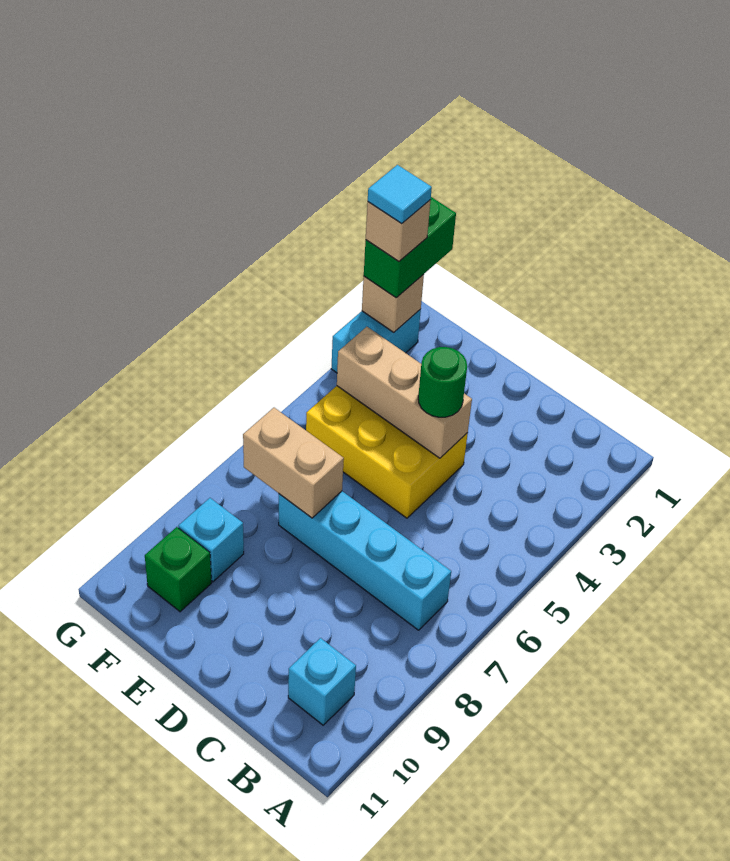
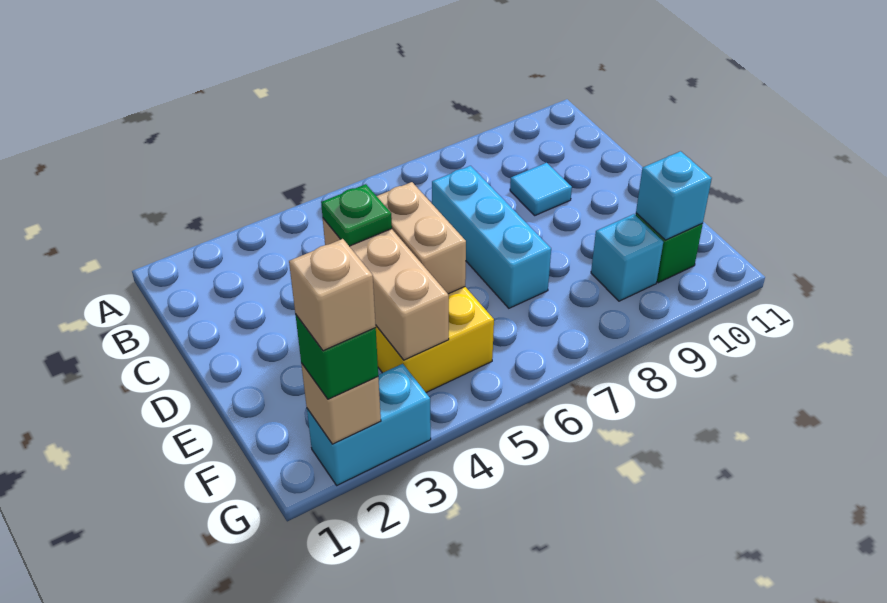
cyan 1x4 brick [279,491,451,630] -> cyan 1x3 brick [432,166,551,308]
cyan 1x1 brick [288,638,356,725] -> cyan 1x1 brick moved to [636,151,712,240]
green 1x1 round brick [418,347,467,417] -> green 1x1 plate [321,184,392,246]
tan 1x2 brick [243,408,344,518] -> tan 1x2 brick moved to [377,182,466,294]
green 1x2 brick [364,197,456,298] -> green 1x1 brick [295,314,378,399]
cyan 1x1 tile [368,165,432,224] -> cyan 1x1 tile moved to [510,163,572,215]

